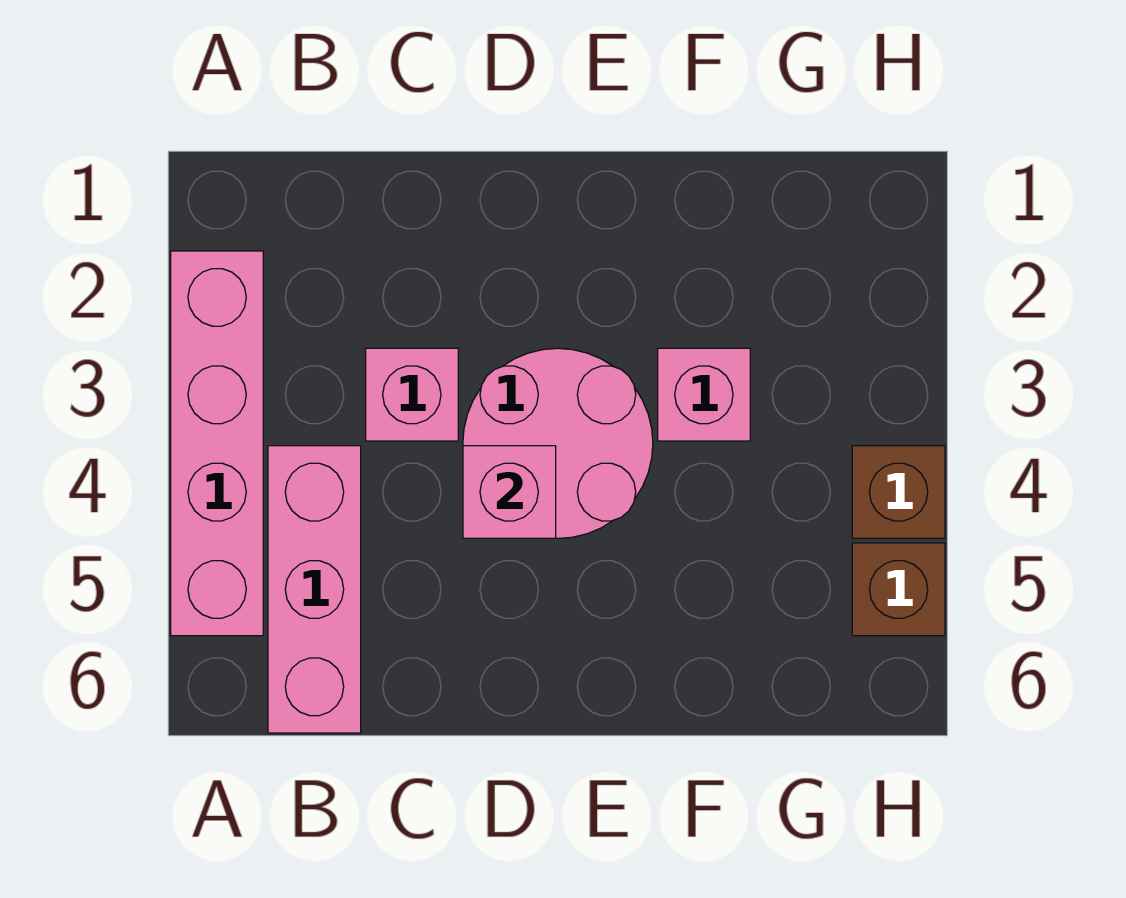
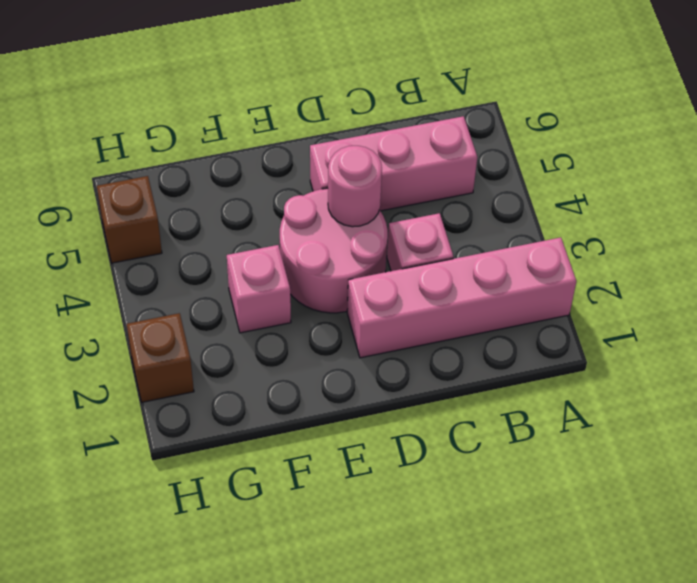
pink 1x4 brick [171,251,263,636] -> pink 1x4 brick turned to [347,237,576,358]
pink 1x3 brick [268,446,361,733] -> pink 1x3 brick turned to [310,116,477,211]
pink 1x1 brick [463,446,556,538] -> pink 1x1 round brick [328,146,382,227]
brown 1x1 brick [852,446,945,538] -> brown 1x1 brick moved to [127,313,194,402]

